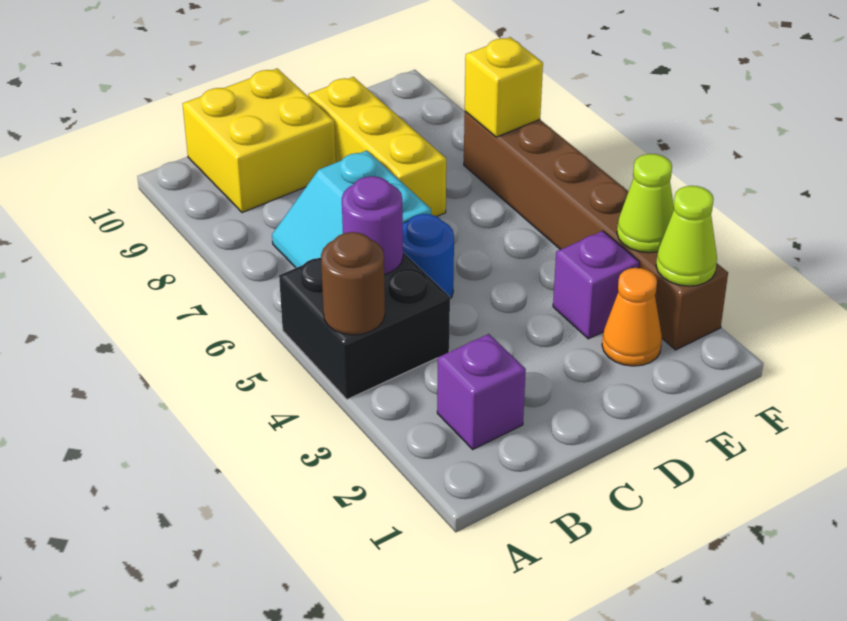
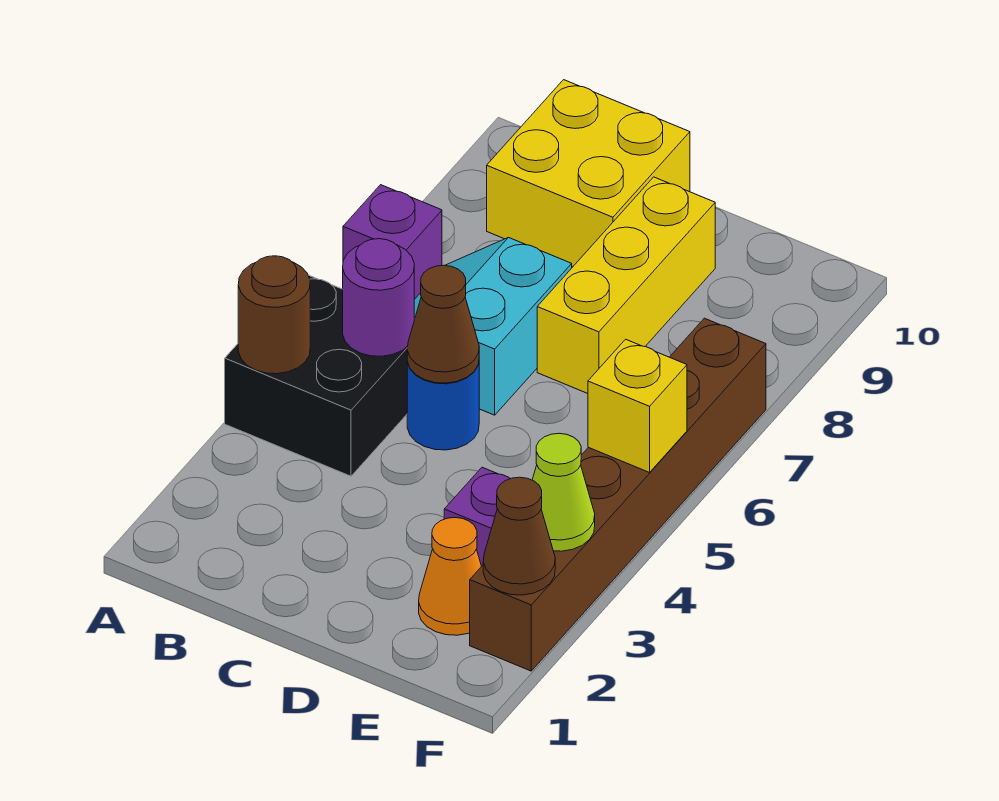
purple 1x1 brick [437,334,526,449] -> purple 1x1 brick moved to [343,185,442,299]
none -> brown 1x1 cone [407,265,479,383]
lime 1x1 cone [656,186,717,286] -> brown 1x1 cone [483,477,555,595]
yellow 1x1 brick [465,37,543,137] -> yellow 1x1 brick moved to [588,339,687,472]

